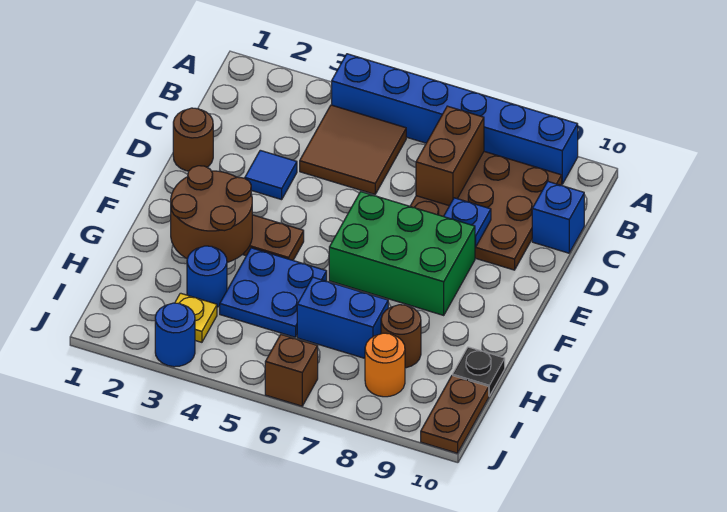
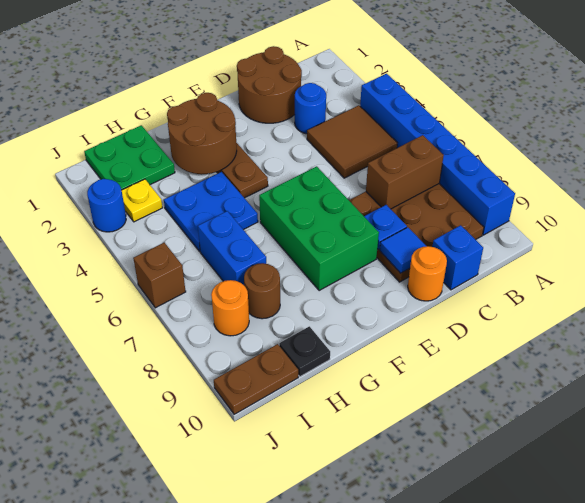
brown 1x1 round brick [173,108,213,171] -> brown 2x2 round brick [237,46,302,123]
blue 1x1 tile [245,150,297,200] -> blue 1x1 tile moved to [380,227,427,273]
none -> orange 1x1 round brick [408,246,447,301]
none -> green 2x2 plate [84,125,175,190]
blue 1x1 round brick [187,246,227,307] -> blue 1x1 round brick moved to [295,83,326,134]

